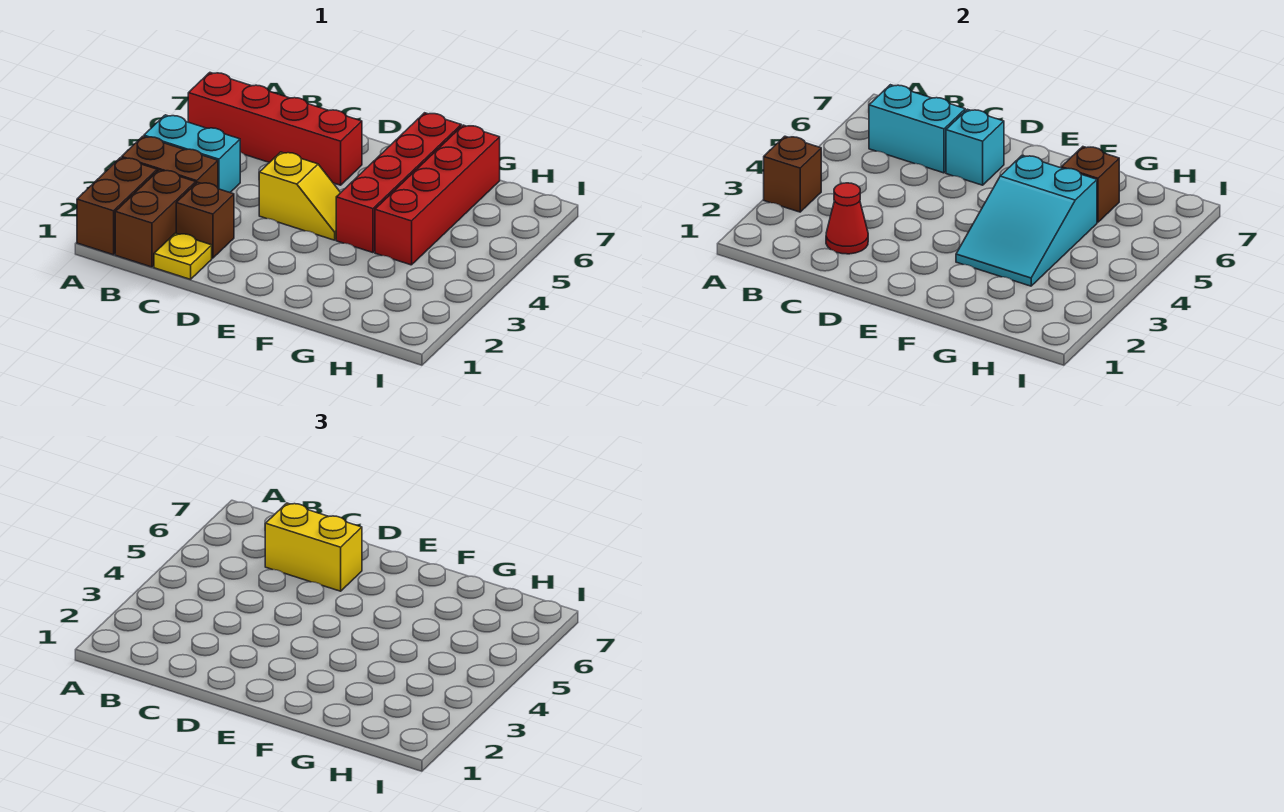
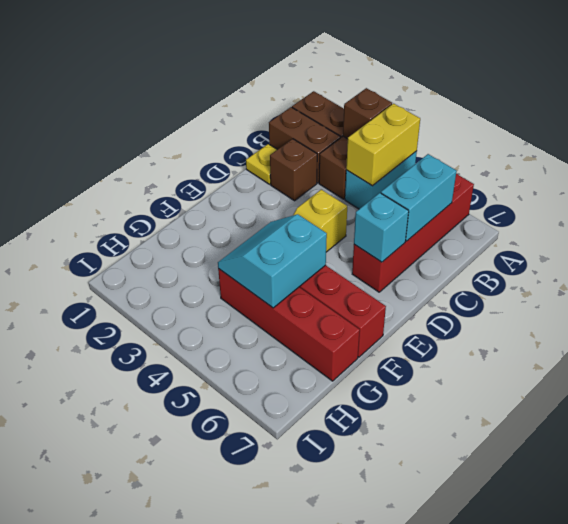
red 1x1 cone [826,183,868,254] -> none
yellow 1x2 brick [265,503,362,591] -> yellow 1x2 brick moved to [346,104,420,186]
cyan 2x3 slope [956,155,1097,286] -> cyan 2x2 slope [218,214,327,308]
brown 1x1 brick [1061,147,1119,222] -> none

